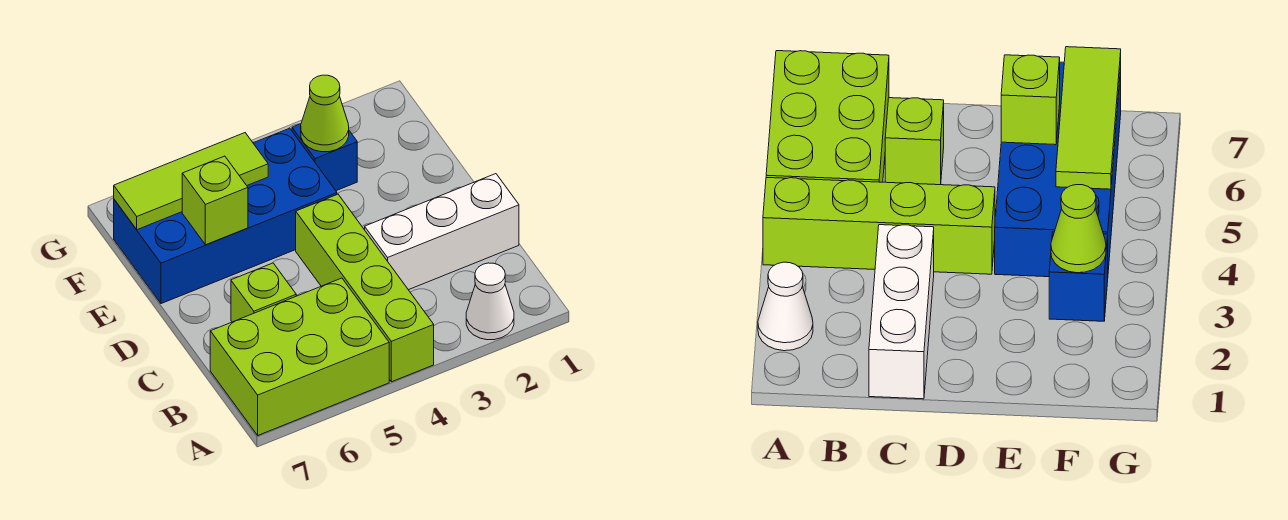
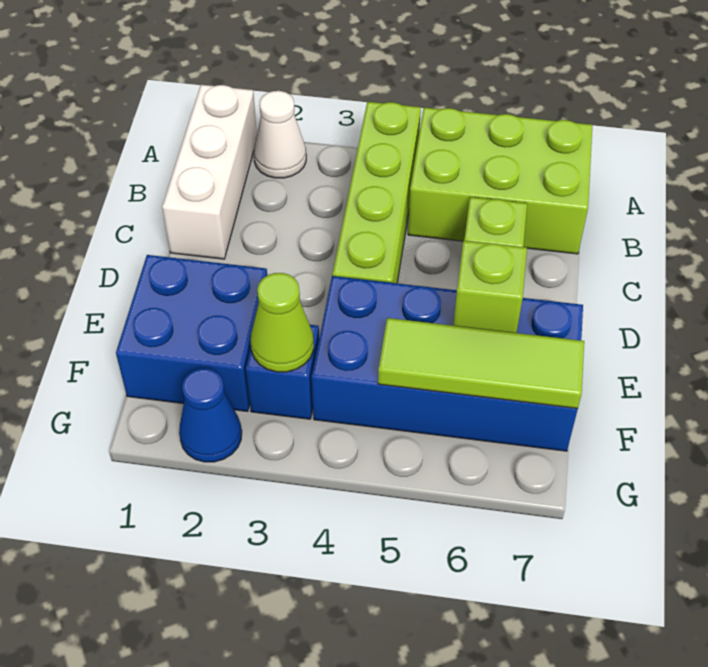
white 1x3 brick [365,174,519,290] -> white 1x3 brick turned to [162,85,257,259]
none -> blue 2x2 brick [116,255,267,412]
none -> blue 1x1 cone [179,369,242,462]

